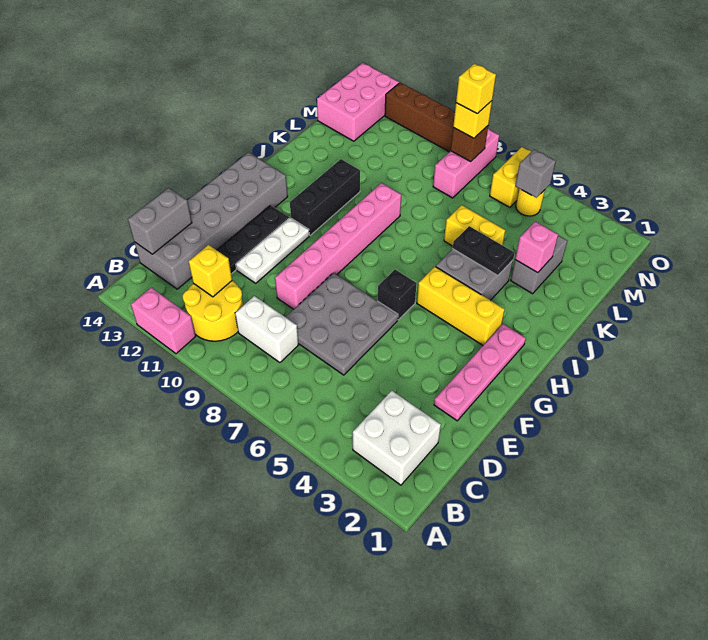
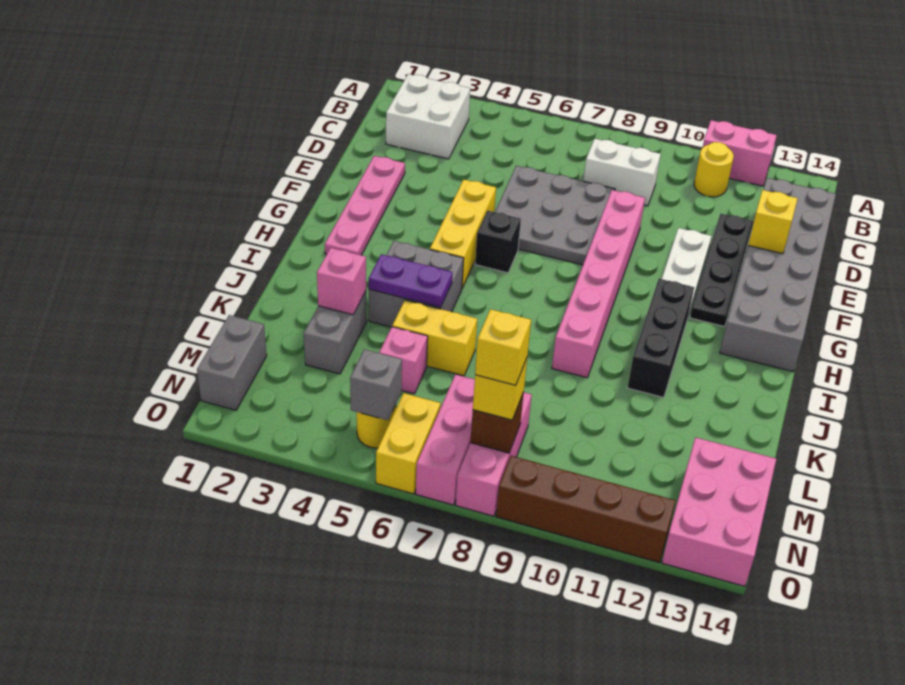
yellow 2x2 round brick [183,281,243,341] -> yellow 1x1 round brick [694,142,734,197]
yellow 1x1 brick [189,245,232,297] -> yellow 1x1 brick moved to [748,190,798,254]
grey 1x2 brick [128,188,192,254] -> grey 1x2 brick moved to [197,315,267,410]
yellow 1x3 brick [417,267,505,345] -> yellow 1x3 brick turned to [430,180,496,288]
black 1x2 plate [453,226,514,276] -> purple 1x2 plate [369,254,452,307]
none -> pink 1x1 brick [379,327,428,394]
none -> pink 1x3 brick [416,374,475,505]

